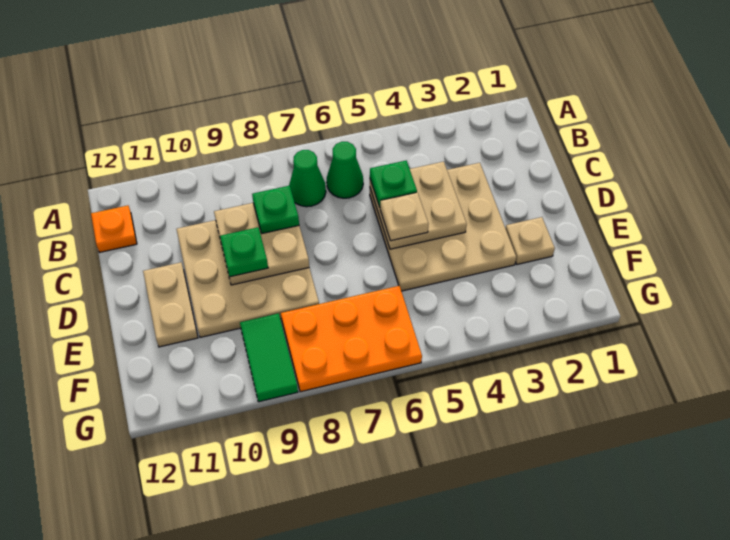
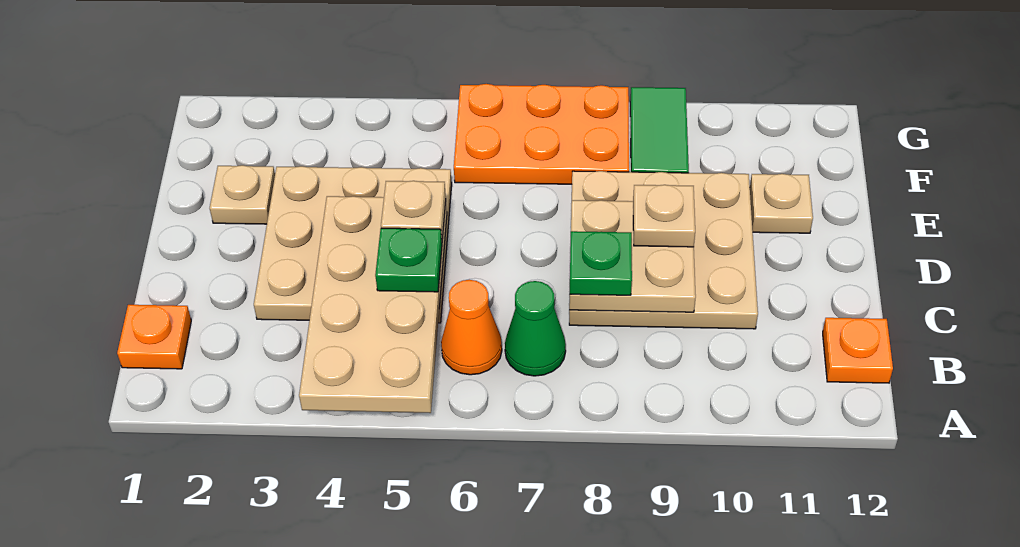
none -> orange 1x1 plate [117,305,191,369]
green 1x1 cone [327,142,363,198] -> orange 1x1 cone [441,280,502,375]
tan 2x2 plate [370,162,467,249] -> tan 2x4 plate [299,196,447,413]
green 1x1 plate [220,227,268,277] -> tan 1x1 plate [633,185,695,247]
tan 1x2 plate [143,262,198,347] -> tan 1x1 plate [750,174,813,233]

